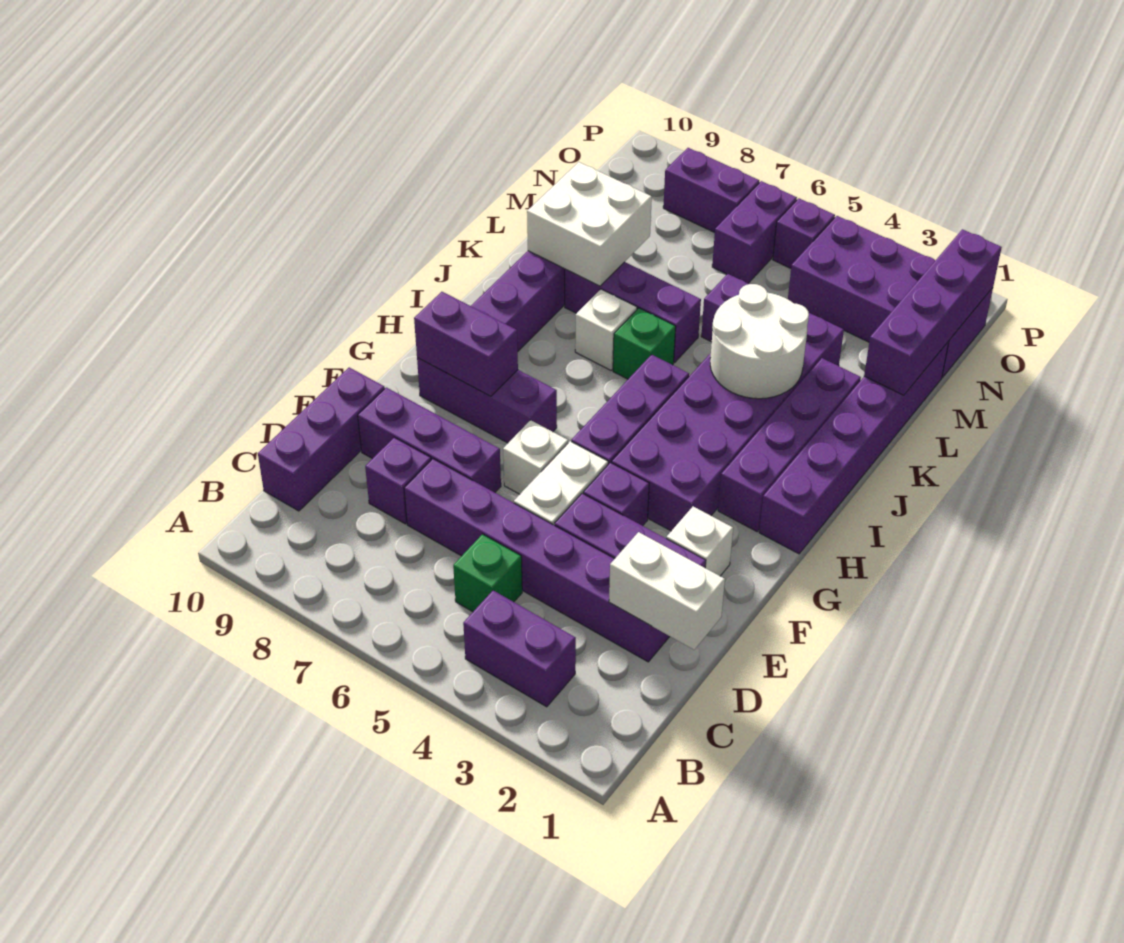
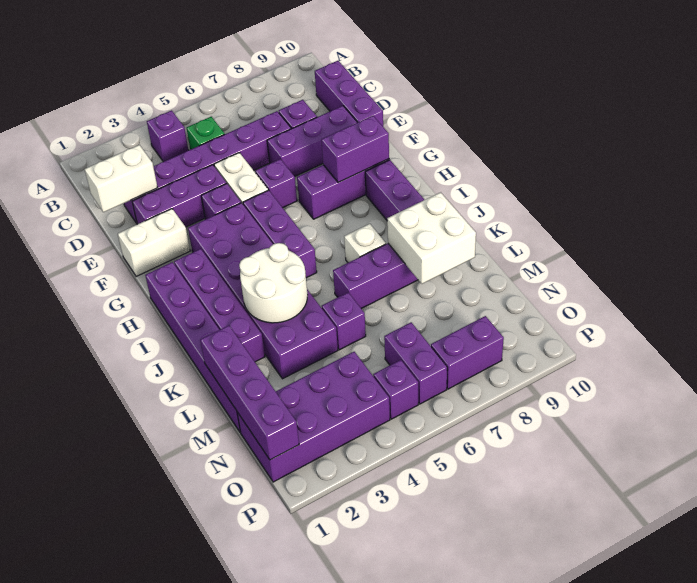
purple 1x2 brick [463,590,576,707] -> purple 1x1 brick [147,110,188,162]
white 1x1 brick [666,507,733,576] -> white 1x2 brick [118,209,190,277]
white 1x1 brick [503,420,568,494] -> purple 1x1 brick [255,159,297,208]
green 1x1 brick [613,308,676,379] -> none

